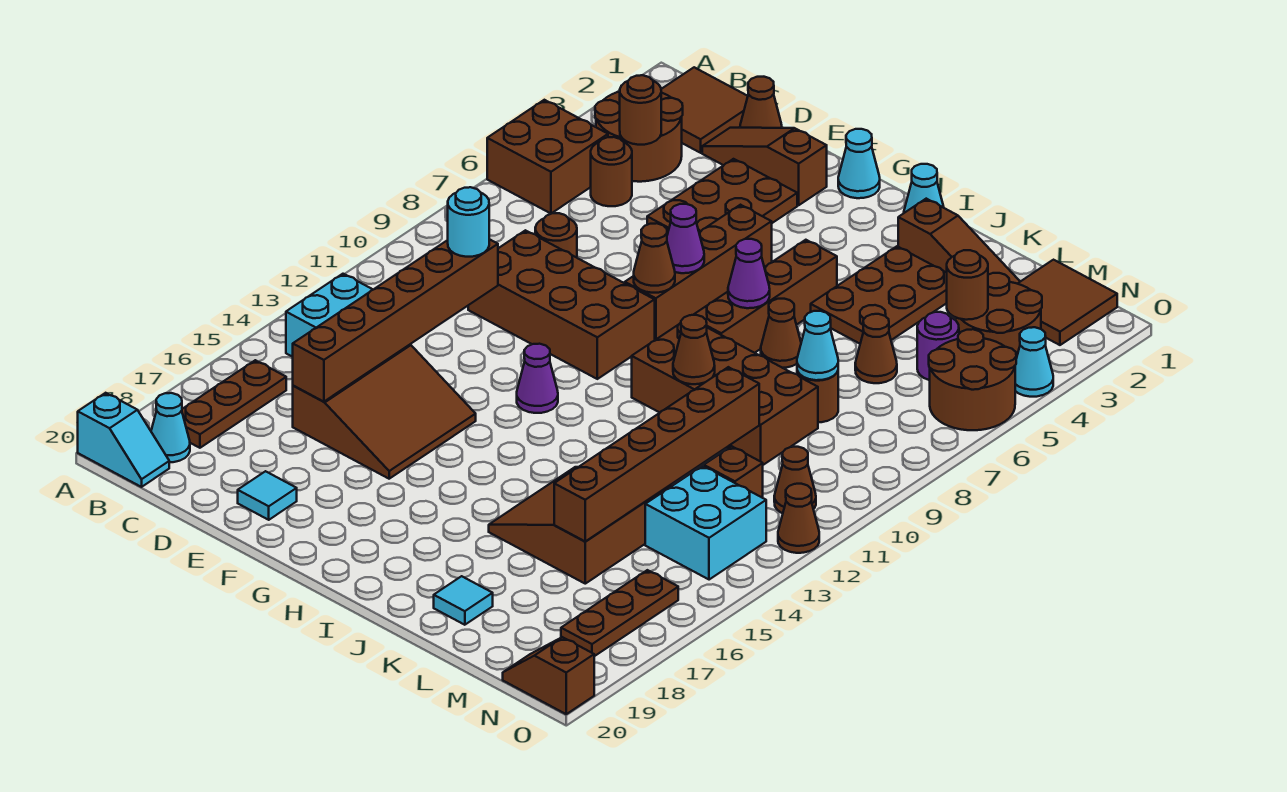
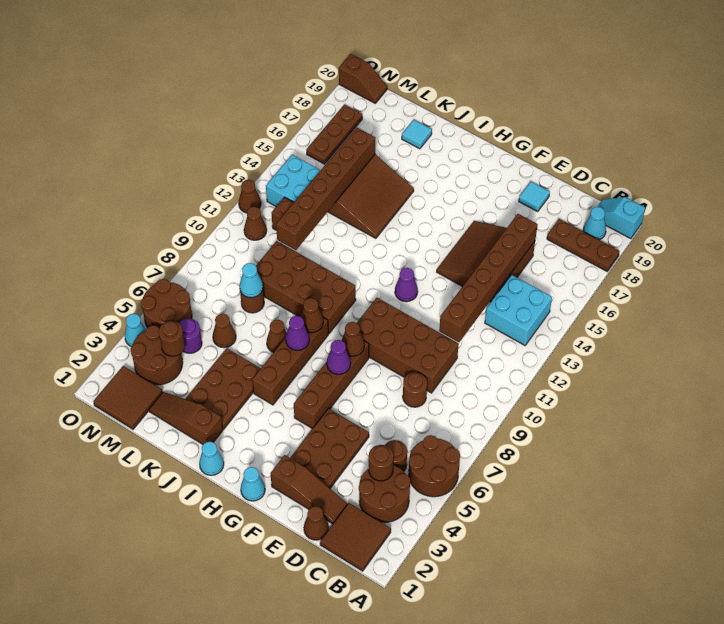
brown 2x2 brick [487,100,608,214] -> brown 2x2 round brick [409,435,460,497]
brown 1x3 plate [182,360,286,448] -> brown 1x3 plate turned to [547,219,619,271]
cyan 1x1 round brick [448,187,489,257] -> none
brown 1x1 cone [673,315,715,384] -> brown 1x1 cone moved to [301,298,323,333]

